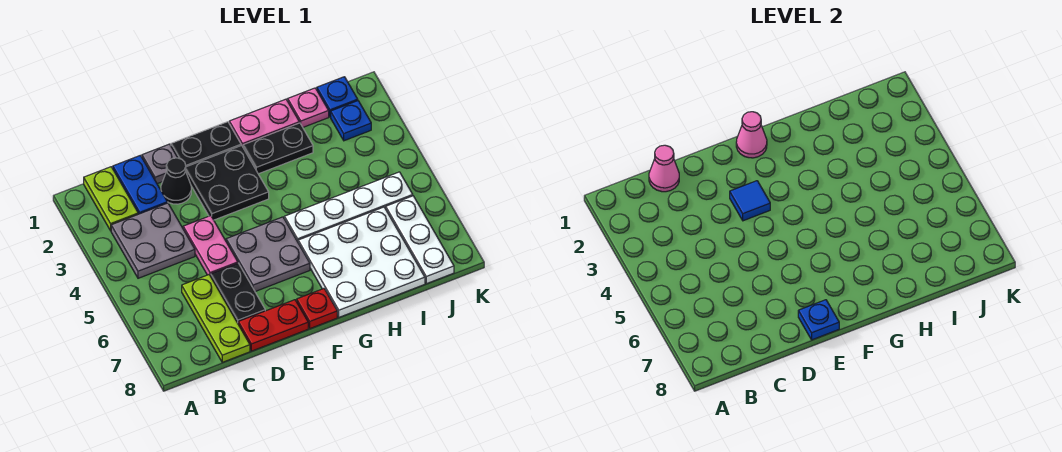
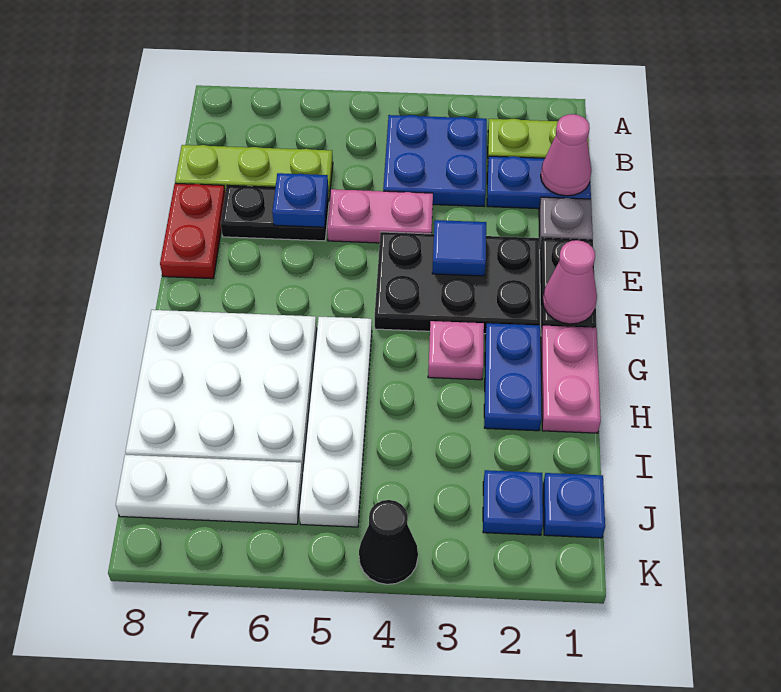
grey 2x2 plate [111,203,195,278] -> blue 2x2 plate [383,115,487,206]
black 1x1 cone [161,158,191,204] -> black 1x1 cone moved to [359,500,418,584]
black 2x2 plate [186,146,269,220] -> black 2x3 plate [375,232,540,334]
grey 2x2 plate [226,217,310,292] -> none
blue 1x1 plate [798,300,839,340] -> blue 1x1 plate moved to [272,173,328,227]
red 1x1 plate [297,289,337,329] -> none
black 1x2 plate [243,123,313,174] -> blue 1x2 plate [484,323,542,431]
pink 1x1 plate [288,88,329,127] -> pink 1x1 plate moved to [428,321,484,380]

